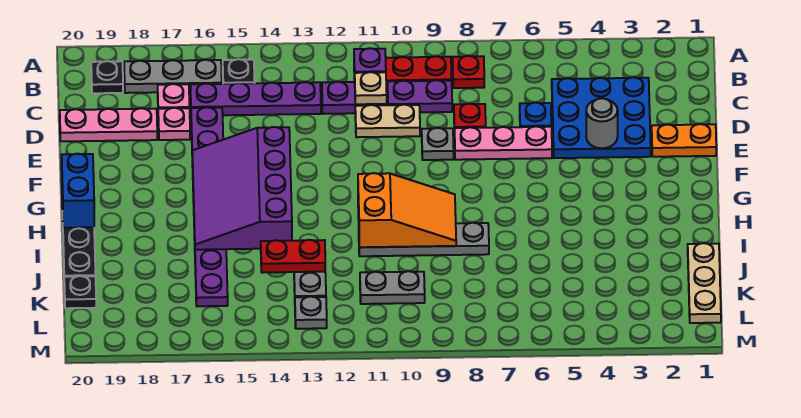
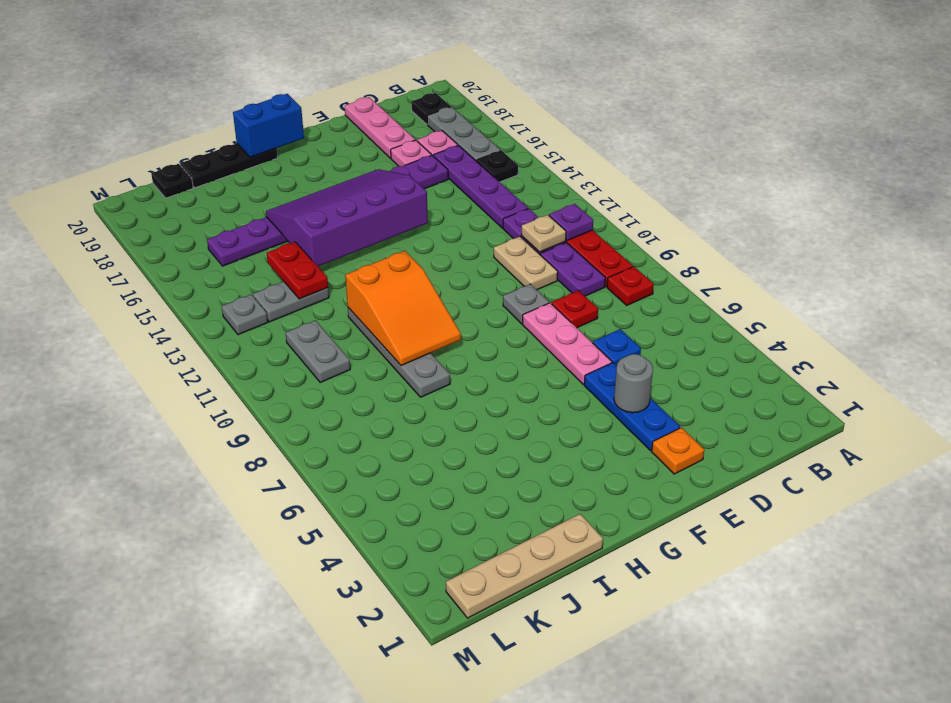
blue 3x3 plate [552,77,651,158] -> blue 1x3 plate [584,363,680,451]
orange 1x2 plate [652,124,716,157] -> orange 1x1 plate [652,428,704,474]
tan 1x3 plate [688,243,721,323] -> tan 1x4 plate [446,514,603,618]

